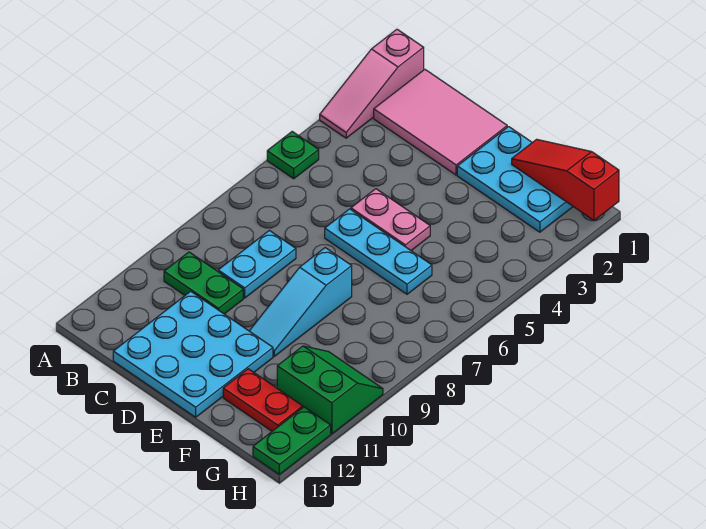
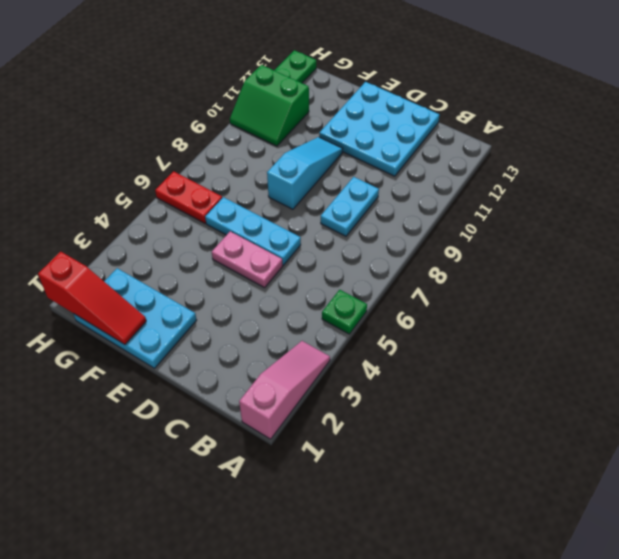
pink 2x3 tile [374,70,507,175] -> none
green 1x2 plate [164,252,243,314] -> none
red 1x2 plate [223,369,303,431] -> red 1x2 plate moved to [155,171,222,223]

